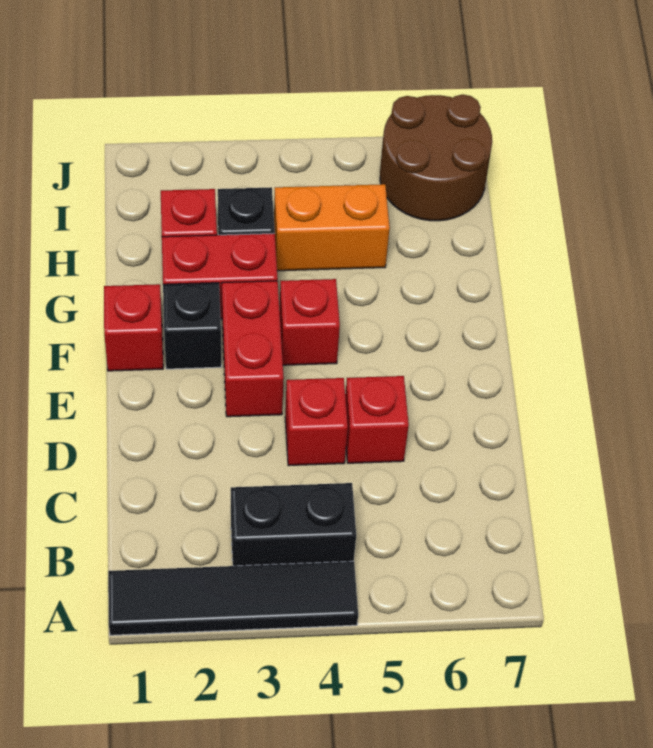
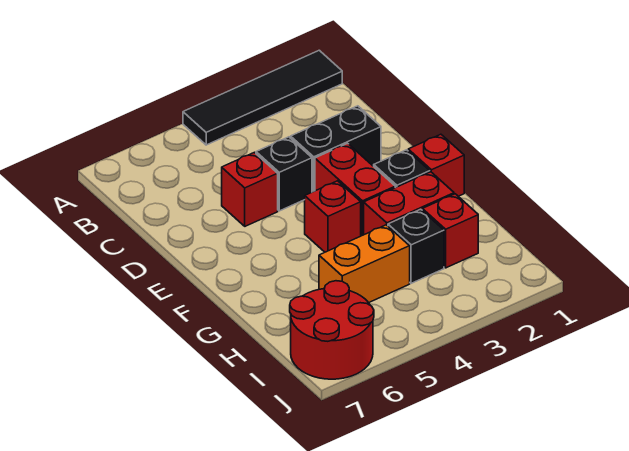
black 1x2 brick [231,483,356,566] -> black 1x2 brick moved to [291,106,381,192]
red 1x1 brick [285,378,348,466] -> black 1x1 brick [256,137,312,211]
brown 2x2 round brick [380,95,492,221] -> red 2x2 round brick [290,281,374,379]

